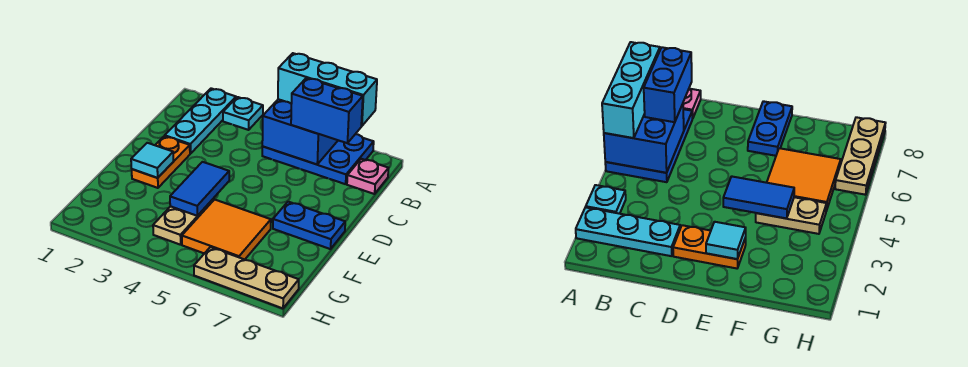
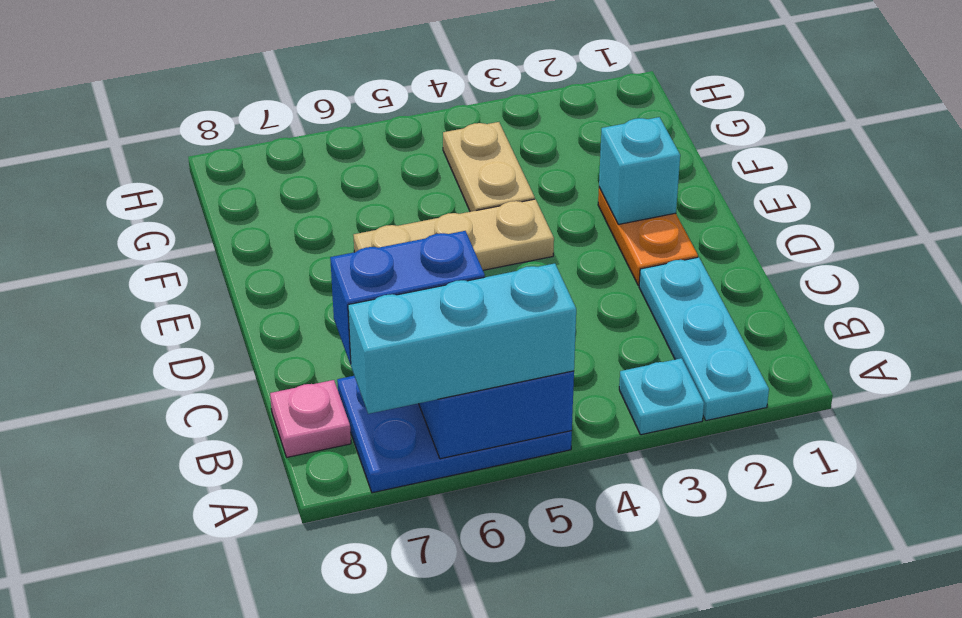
cyan 1x1 tile [131,143,174,178] -> cyan 1x1 brick [599,117,680,224]
blue 1x2 tile [170,162,229,216] -> none
blue 1x2 plate [273,202,345,249] -> none
orange 2x2 tile [182,199,271,259] -> none
tan 1x3 plate [194,247,299,308] -> tan 1x3 plate moved to [354,199,554,270]

